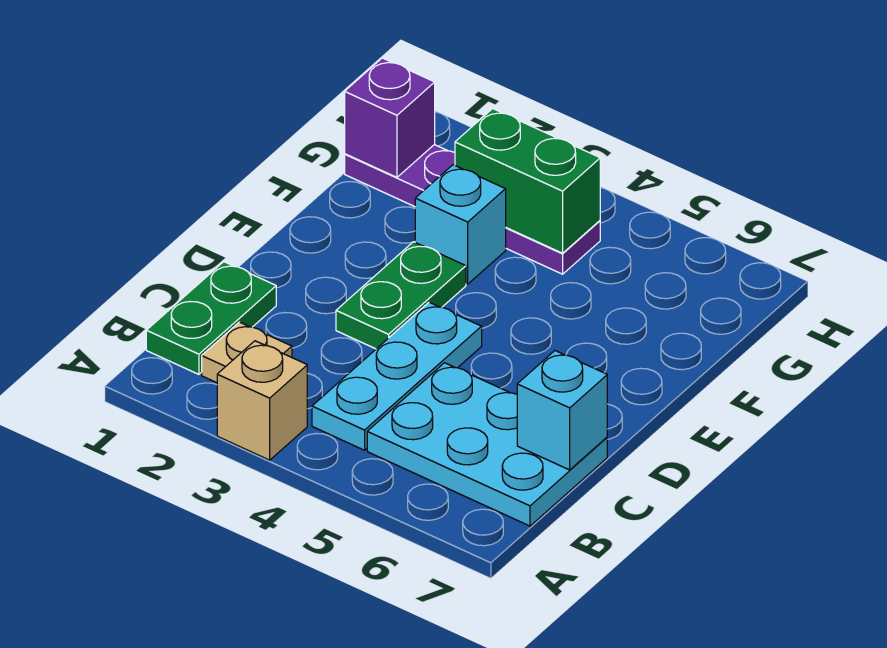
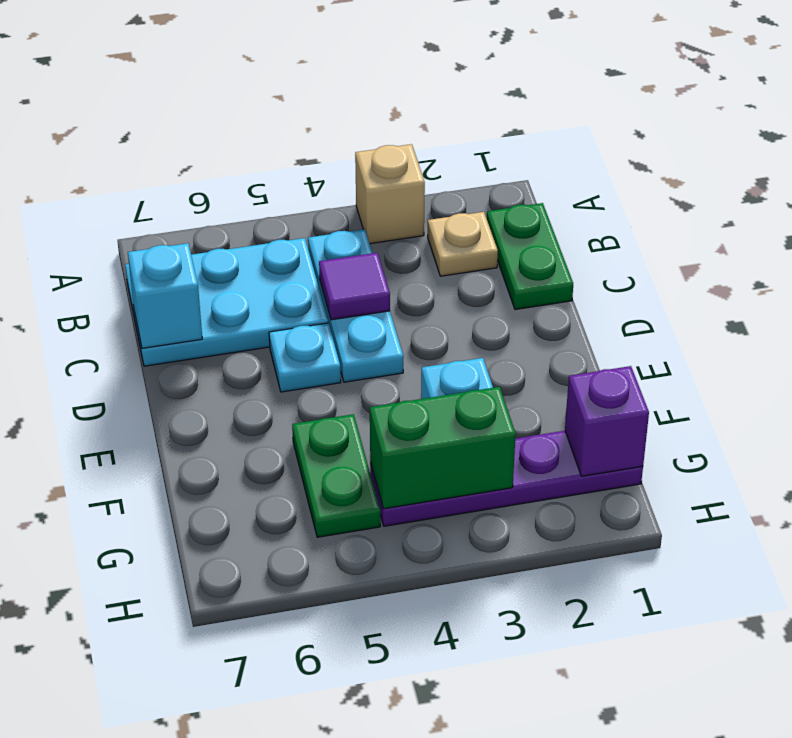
none -> purple 1x1 tile [319,253,390,320]
green 1x2 plate [336,242,466,349] -> green 1x2 plate moved to [292,414,380,537]
none -> cyan 1x1 plate [269,323,341,392]

